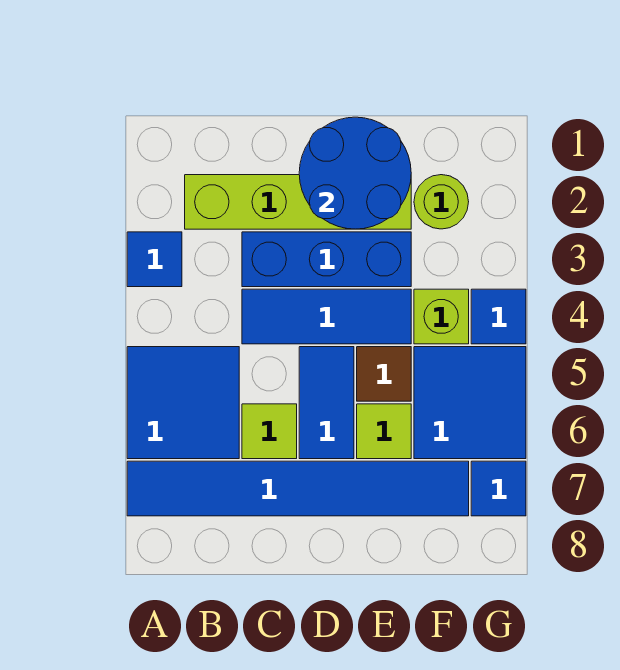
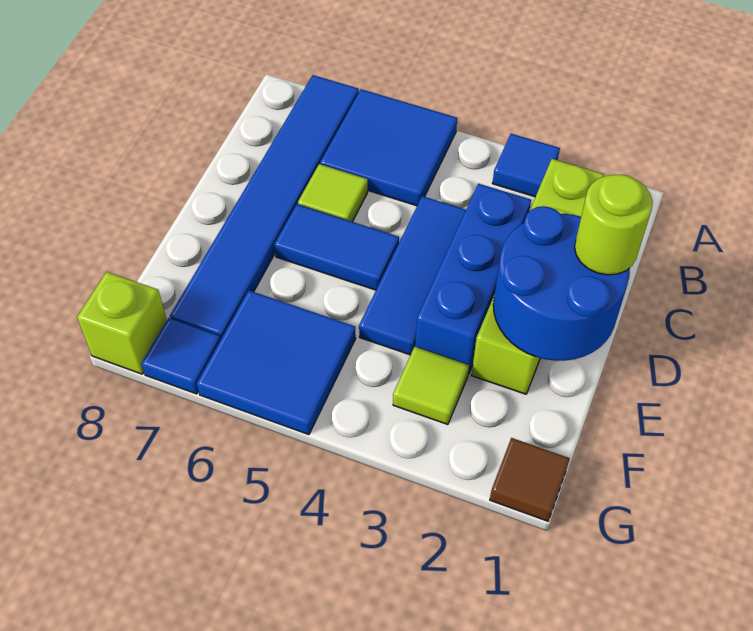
brown 1x1 tile [357,347,411,401] -> brown 1x1 tile moved to [490,438,570,521]
lime 1x1 tile [357,404,411,459] -> lime 1x1 tile moved to [393,347,469,425]
lime 1x1 round brick [414,175,469,229] -> lime 1x1 round brick moved to [575,175,653,275]
lime 1x1 brick [414,289,469,344] -> lime 1x1 brick moved to [77,272,167,374]
blue 1x1 tile [471,289,526,344] -> none

